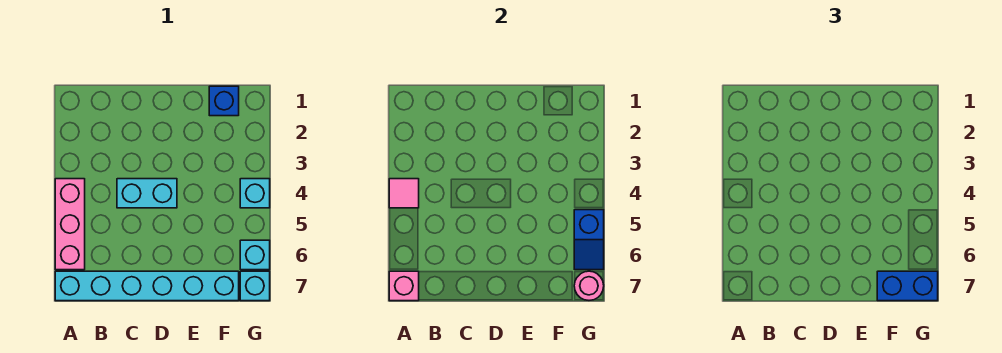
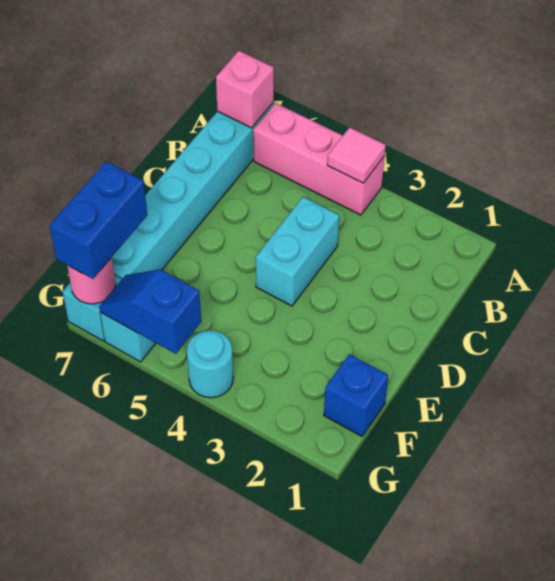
cyan 1x1 brick [240,179,270,208] -> cyan 1x1 round brick [187,330,233,398]

